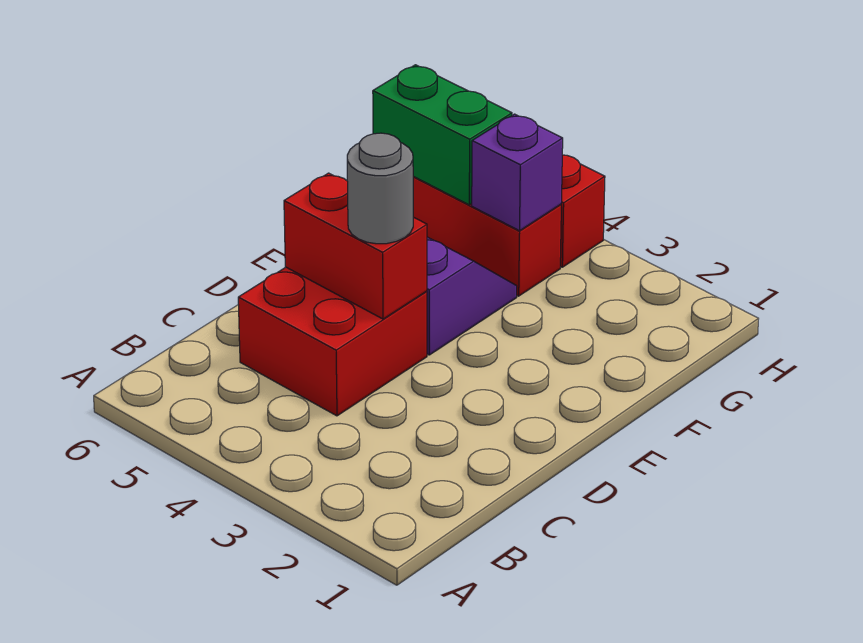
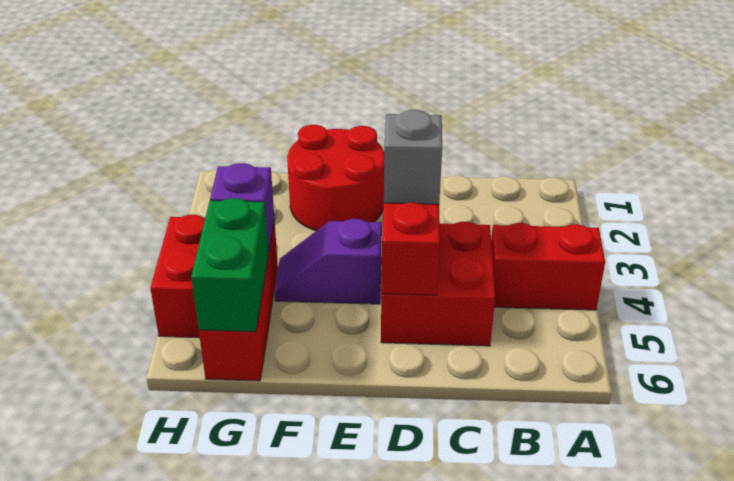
none -> red 1x2 brick [491,223,605,310]
grey 1x1 round brick [347,133,413,244] -> grey 1x1 brick [384,110,442,204]
none -> red 2x2 round brick [287,125,384,231]

